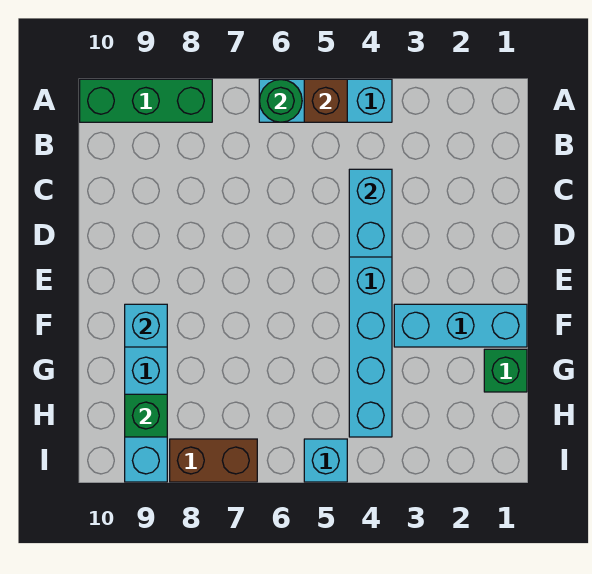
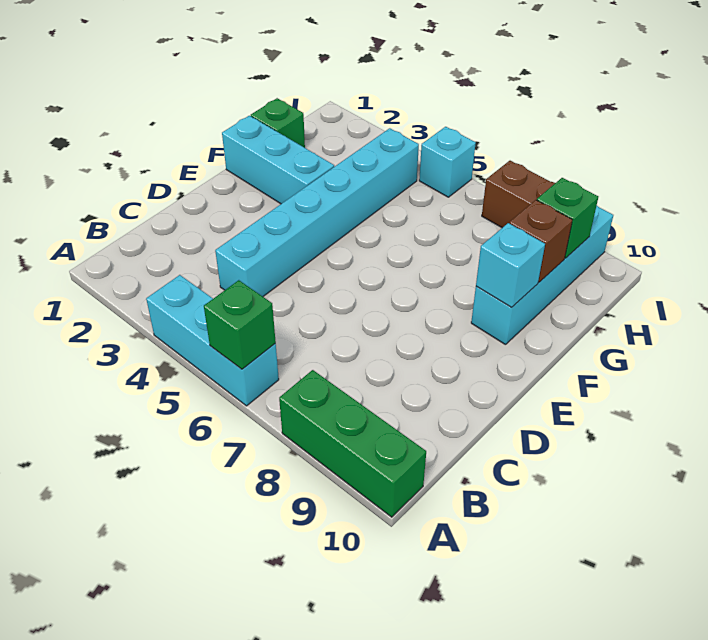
brown 1x1 brick [304,79,347,122] -> brown 1x1 brick moved to [509,200,572,282]
green 1x1 round brick [259,79,302,122] -> green 1x1 brick [204,280,276,369]
cyan 1x2 brick [349,169,392,257] -> none

